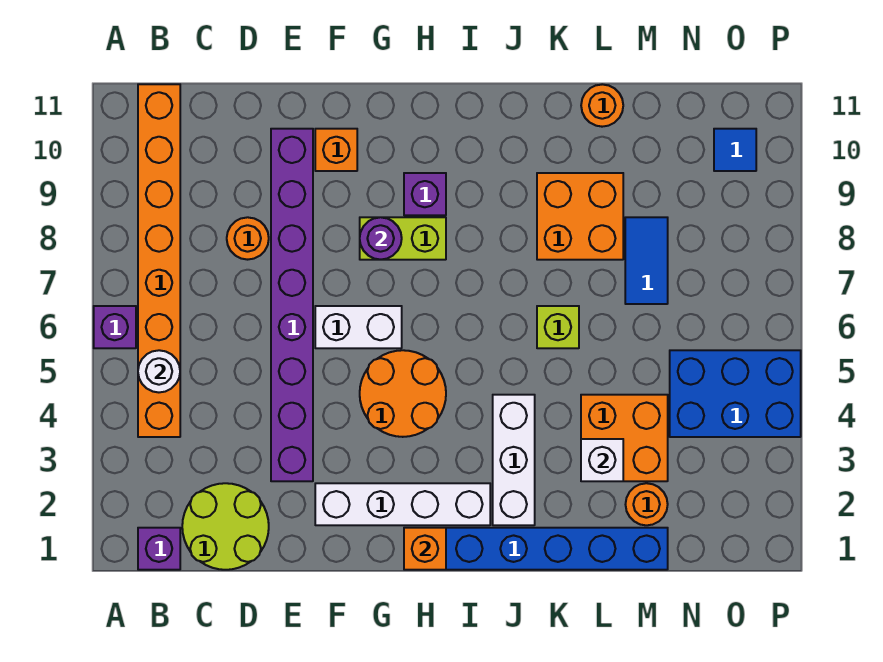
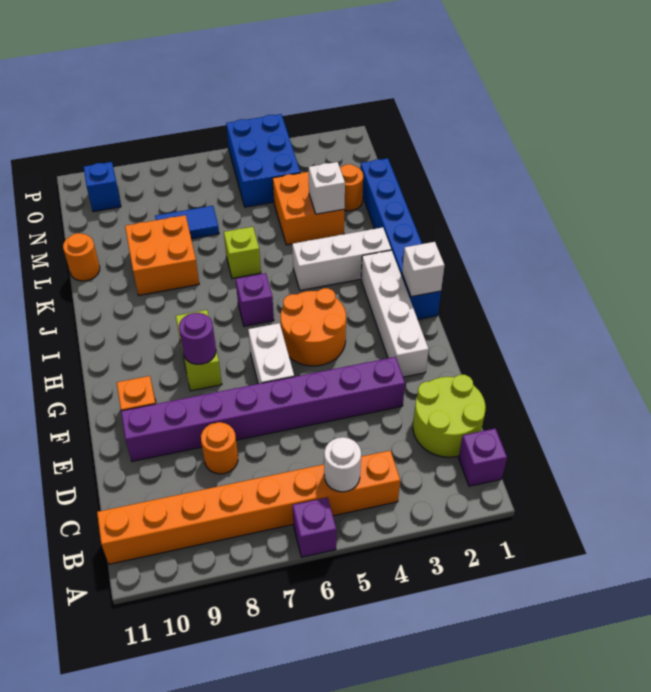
orange 1x1 brick [404,528,446,570] -> white 1x1 brick [402,242,445,297]
purple 1x1 brick [404,173,446,215] -> purple 1x1 brick moved to [236,273,274,326]
blue 1x1 tile [714,129,756,171] -> blue 1x1 brick [84,162,121,212]

